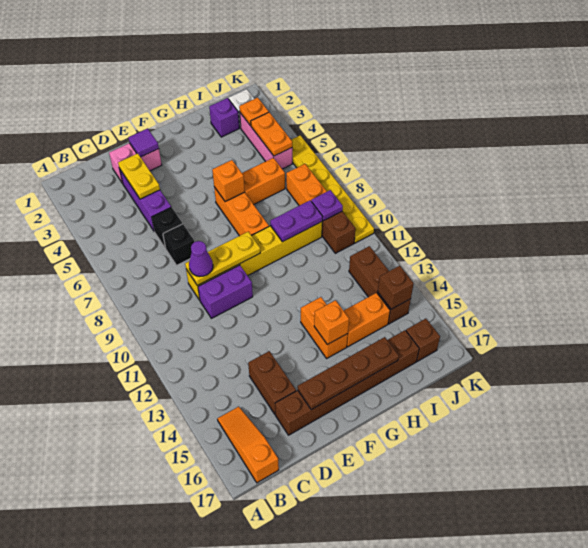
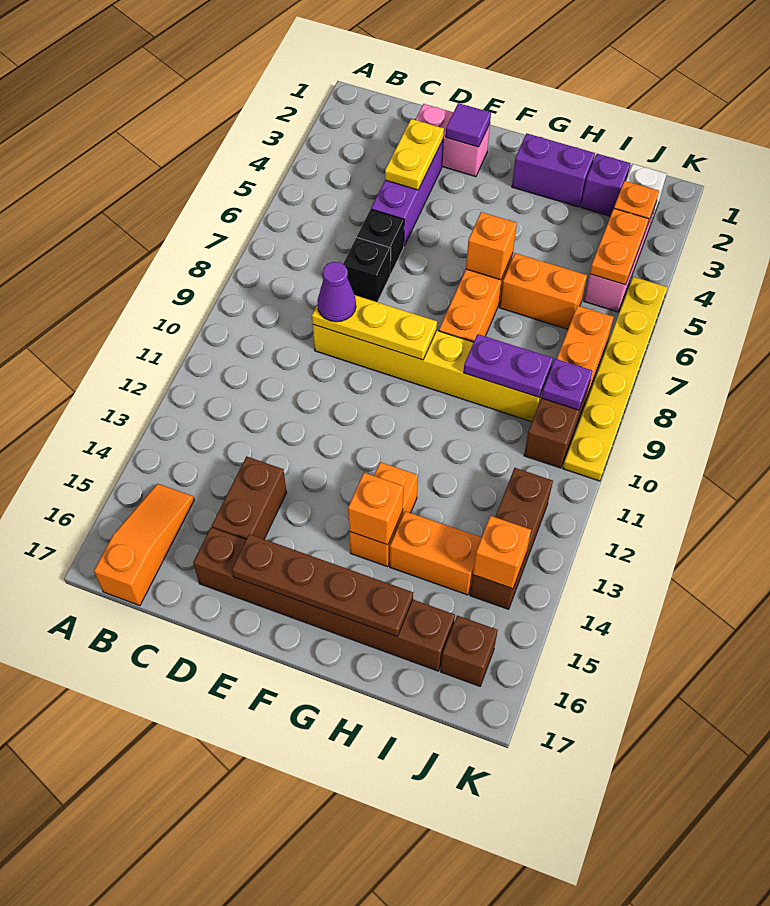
purple 1x2 brick [198,265,253,318] -> purple 1x2 brick moved to [512,134,595,207]
brown 1x1 brick [378,266,414,309] -> orange 1x1 brick [473,516,531,589]

